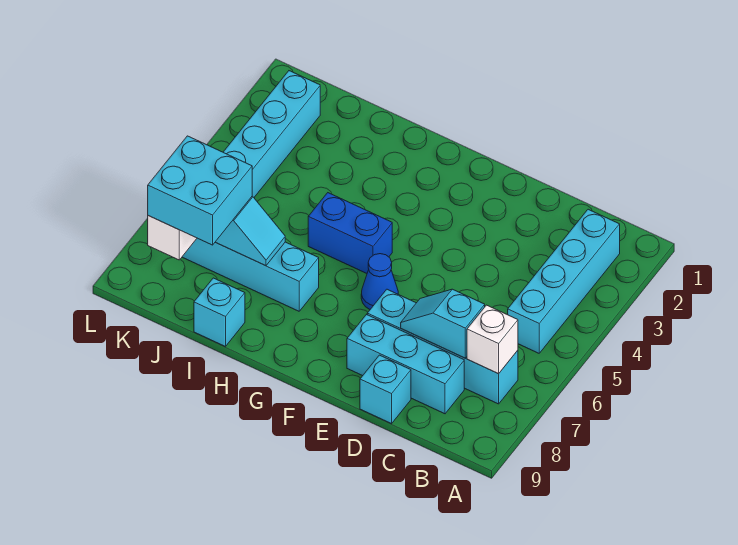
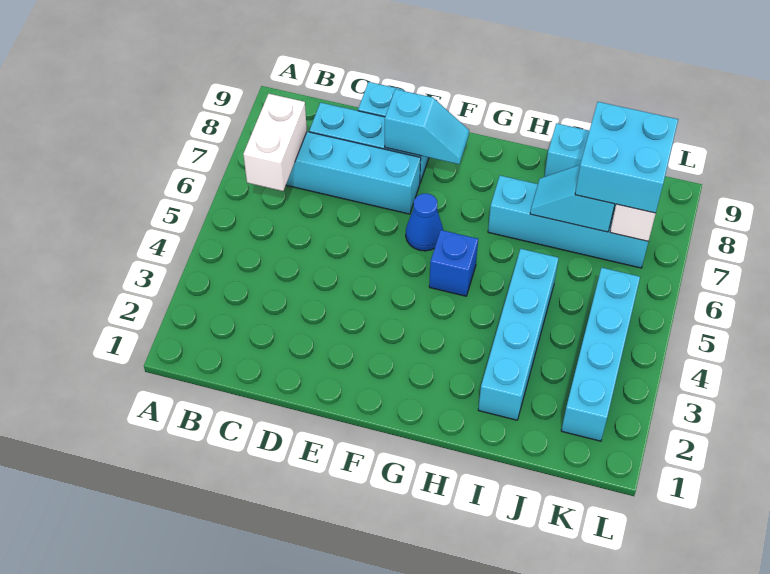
cyan 1x4 brick [508,209,620,353] -> cyan 1x4 brick moved to [478,249,558,420]
white 1x1 brick [467,305,518,374] -> white 1x2 brick [243,94,307,191]
cyan 1x2 slope [401,289,485,358] -> cyan 1x2 slope moved to [385,89,469,164]
blue 1x2 brick [308,193,392,273] -> blue 1x1 brick [429,230,478,296]

